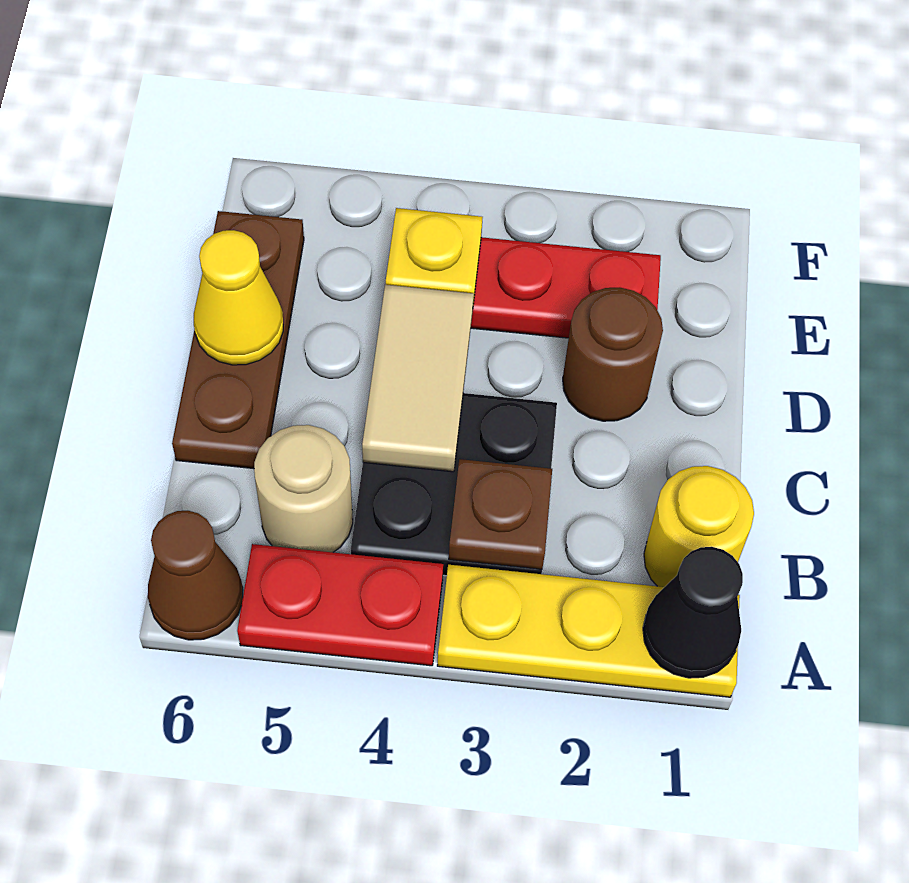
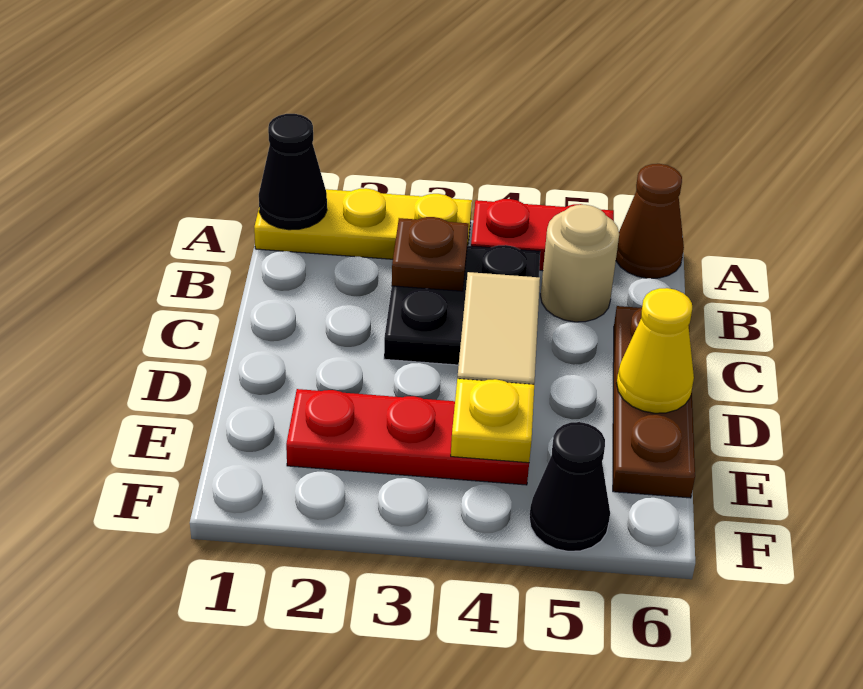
yellow 1x1 round brick [644,466,754,587] -> none
brown 1x1 round brick [563,288,663,421] -> none
none -> black 1x1 cone [529,422,610,551]

